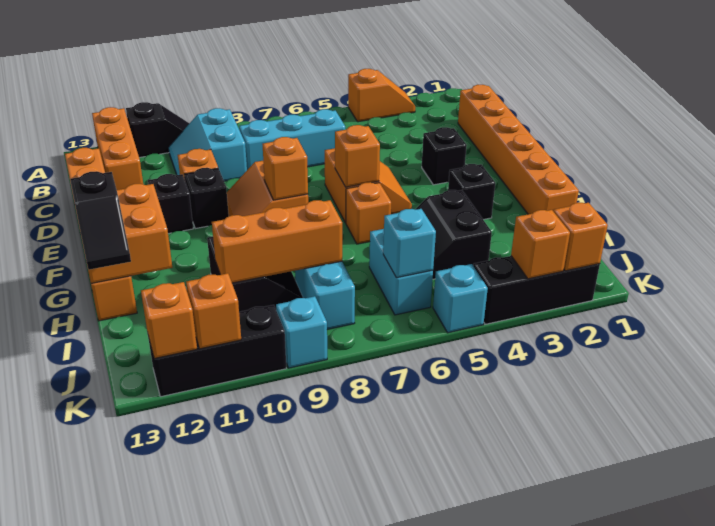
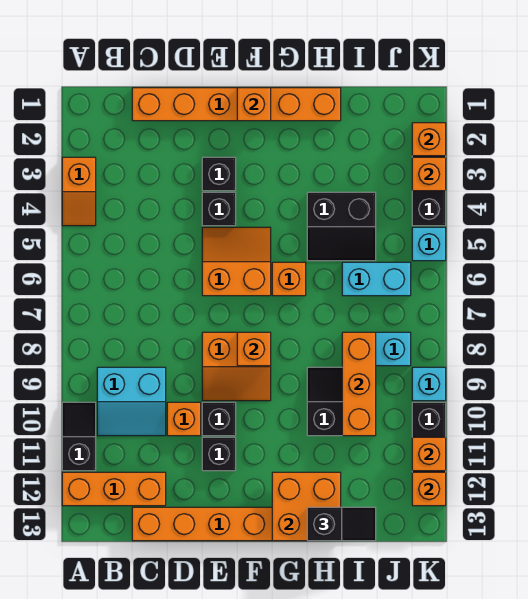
orange 1x2 slope [348,69,415,122] -> orange 1x2 slope turned to [62,157,96,226]
cyan 1x3 brick [239,109,345,170] -> none
orange 1x1 brick [335,125,380,187] -> orange 1x1 brick moved to [237,88,271,121]
black 1x1 brick [448,164,495,220] -> black 1x1 brick moved to [202,192,236,226]
cyan 1x1 brick [383,209,436,278] -> none

